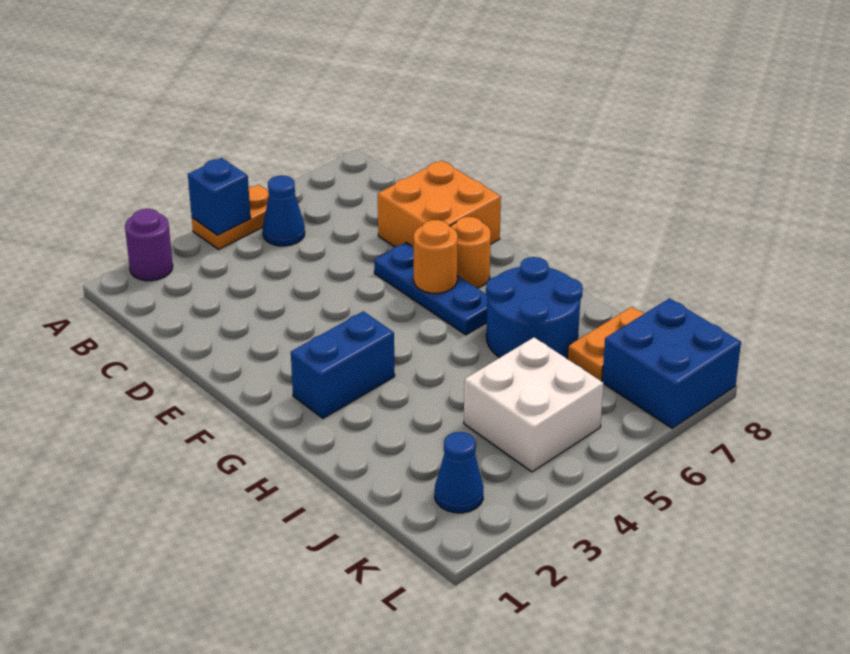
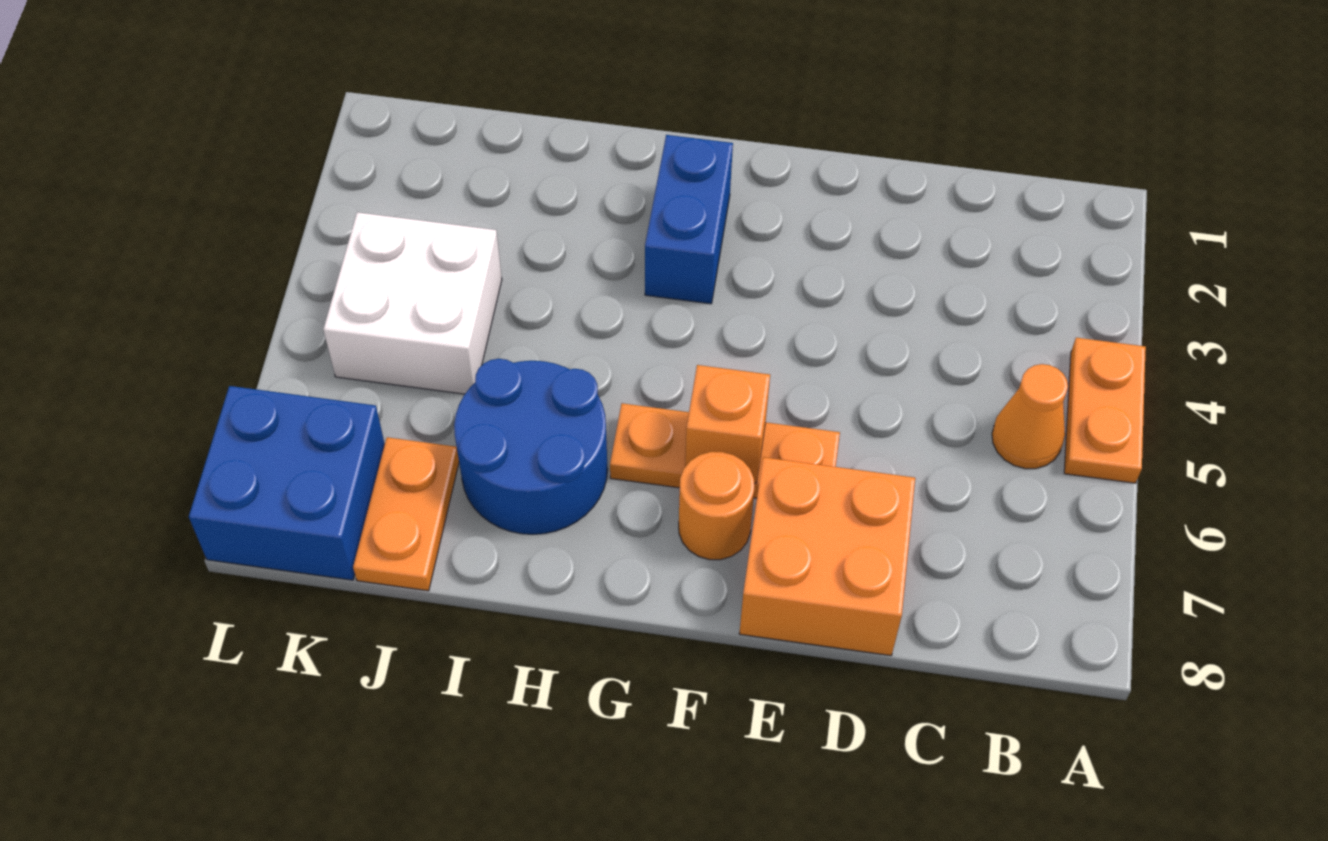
purple 1x1 round brick [125,209,173,281] -> none
blue 1x1 brick [188,158,251,235] -> none
blue 1x1 cone [263,176,305,246] -> orange 1x1 cone [992,364,1068,469]
blue 1x3 plate [374,243,487,335] -> orange 1x3 plate [610,403,840,498]
orange 1x1 round brick [413,220,458,293] -> orange 1x1 brick [685,365,770,483]
blue 1x1 cone [435,432,484,513] -> none

